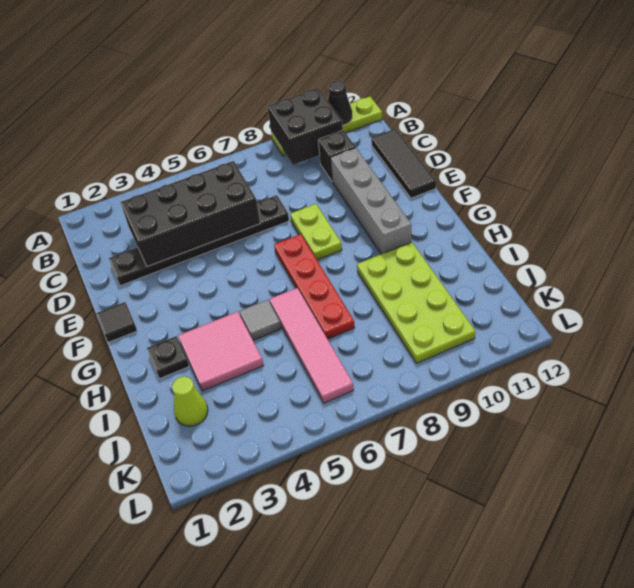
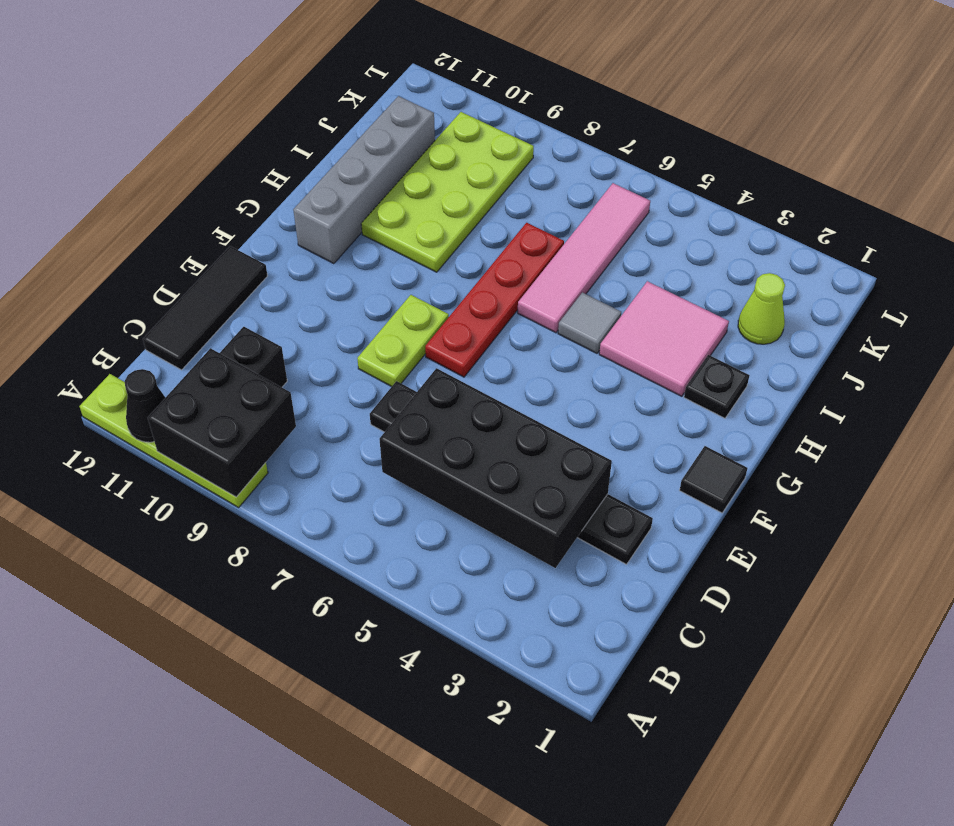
grey 1x4 brick [331,148,411,254] -> grey 1x4 brick moved to [293,96,435,264]

